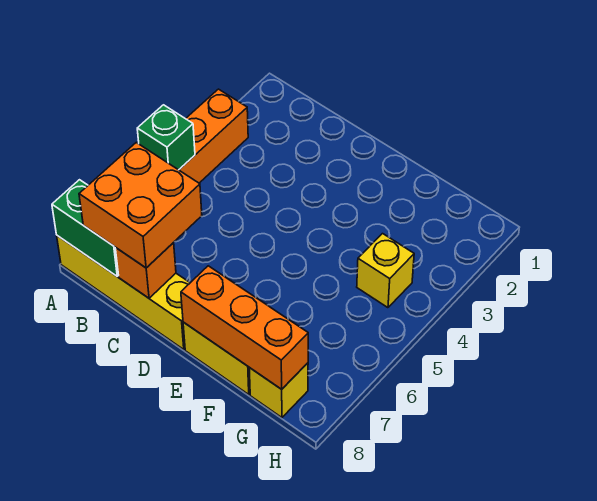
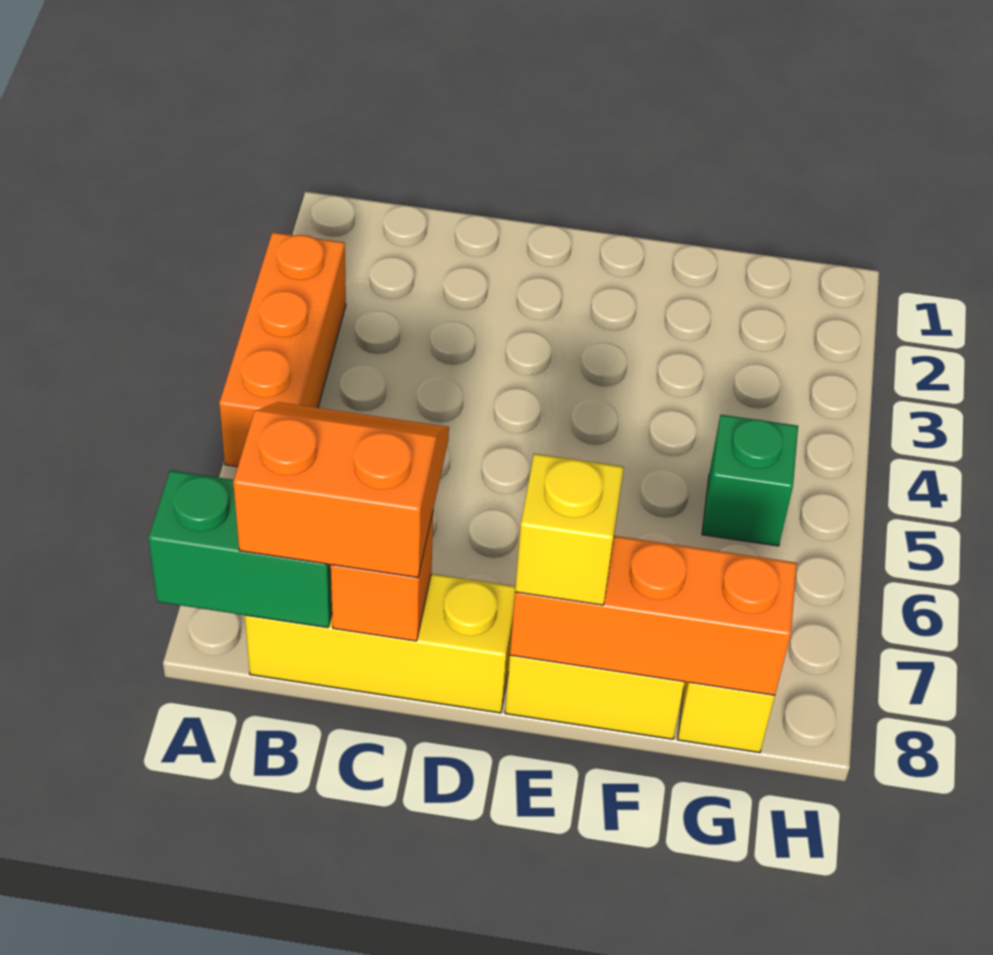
green 1x1 brick [137,105,195,170] -> green 1x1 brick moved to [702,415,798,546]
yellow 1x4 brick [57,236,190,349] -> yellow 1x3 brick [245,574,516,713]
orange 2x2 brick [79,143,202,268] -> orange 2x2 slope [233,402,449,578]
yellow 1x1 brick [357,234,414,308] -> yellow 1x1 brick moved to [515,454,624,605]

